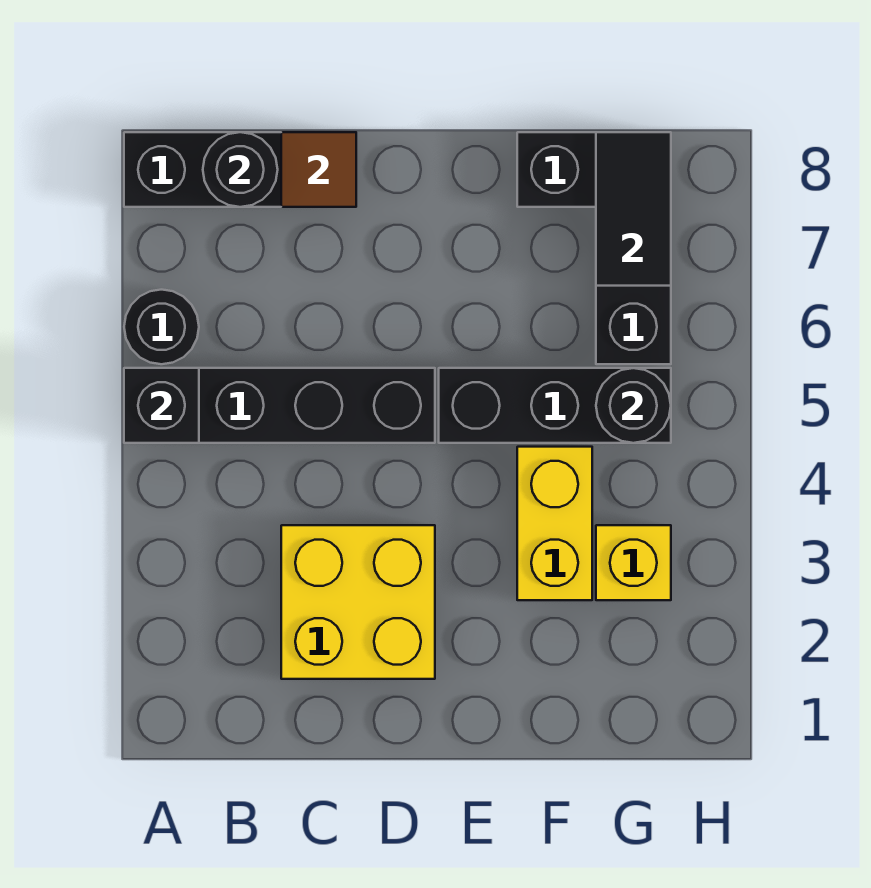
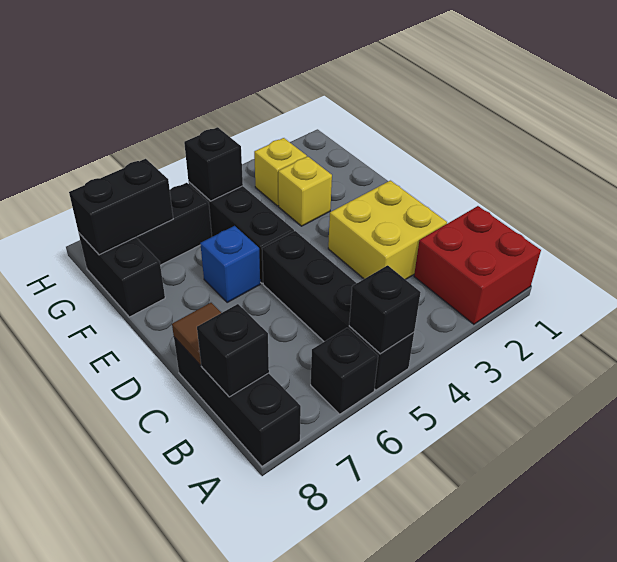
none -> red 2x2 brick [414,206,541,324]
black 1x1 round brick [124,290,199,364] -> black 1x1 brick [311,328,378,414]
black 1x1 round brick [203,132,278,207] -> black 1x1 brick [197,304,269,397]
none -> blue 1x1 brick [200,226,260,302]
yellow 1x2 brick [517,447,592,600] -> yellow 1x1 brick [278,157,332,226]
black 1x1 round brick [596,368,671,443] -> black 1x1 brick [184,127,243,201]
black 1x2 tile [596,132,671,286] -> black 1x2 brick [69,159,173,255]

